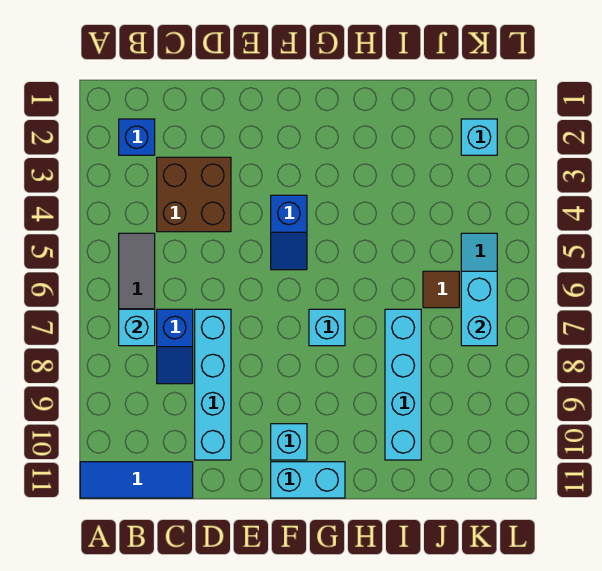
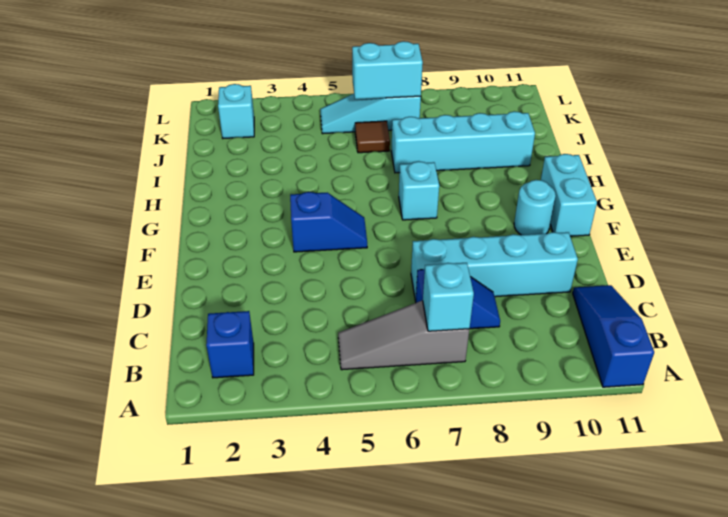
blue 1x3 tile [80,462,193,498] -> blue 1x3 slope [573,285,654,387]
brown 2x2 brick [157,157,231,232] -> none
cyan 1x1 brick [271,424,307,460] -> cyan 1x1 round brick [514,180,556,235]

